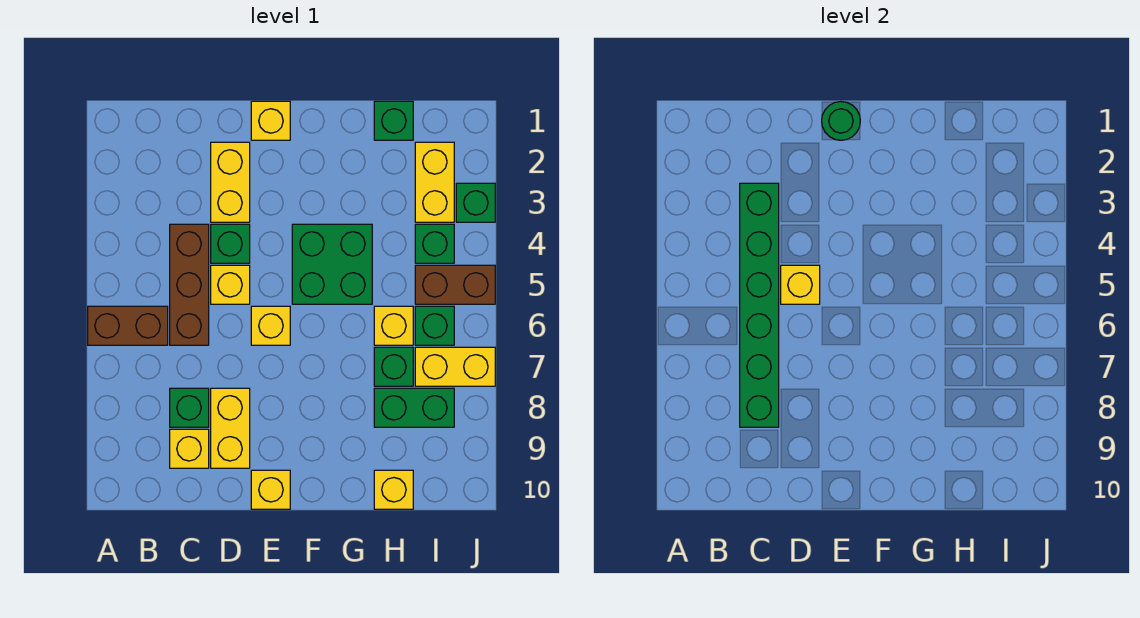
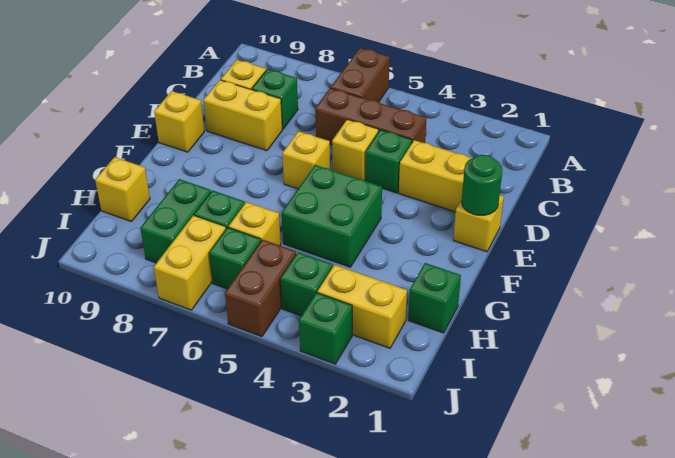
green 1x6 brick [740,183,779,427] -> none
yellow 1x1 brick [781,265,820,304] -> none

